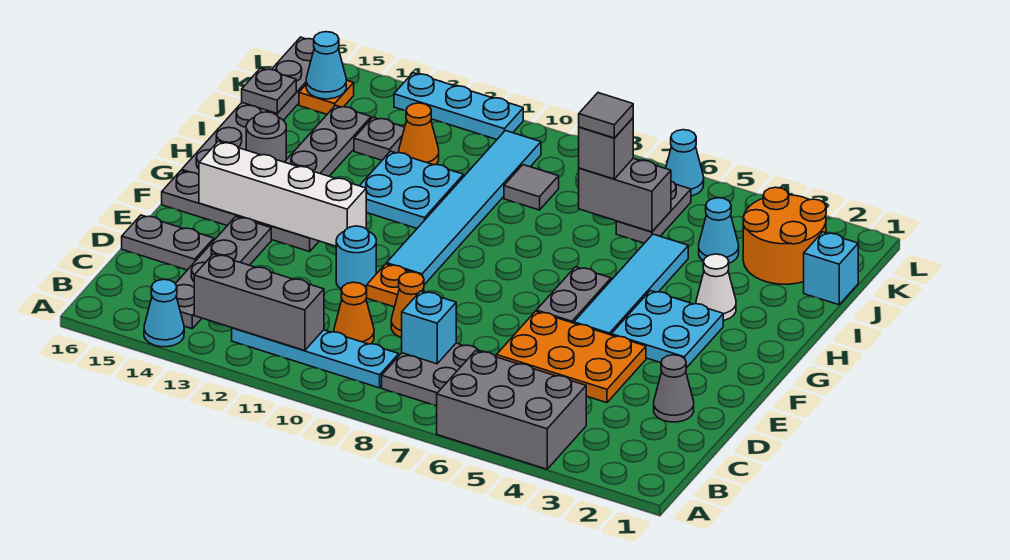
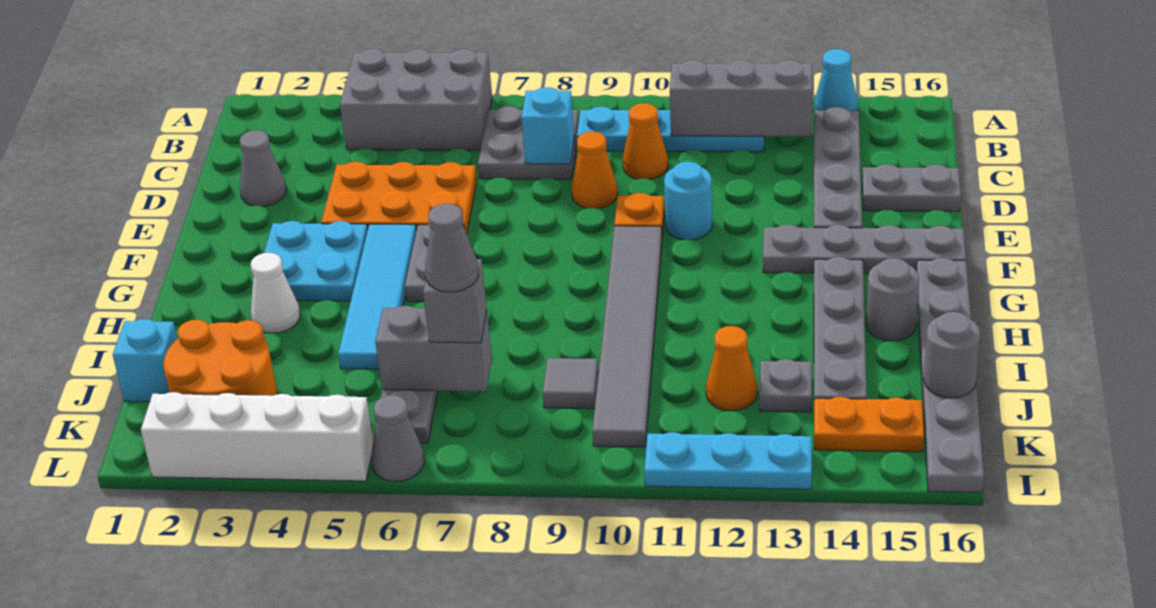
cyan 1x6 tile [387,131,541,285] -> grey 1x6 tile [592,226,662,447]
white 1x4 brick [199,141,366,246] -> white 1x4 brick moved to [141,392,373,481]
cyan 2x2 plate [360,151,464,228] -> none
cyan 1x1 cone [699,198,739,263] -> none
grey 1x1 tile [579,93,633,138] -> grey 1x1 cone [425,204,479,292]
grey 1x1 plate [242,68,296,113] -> grey 1x1 round brick [924,312,980,398]
orange 1x1 plate [299,80,354,114] -> orange 1x2 plate [814,397,924,452]
cyan 1x1 cone [306,32,346,99] -> none
cyan 1x1 cone [666,130,704,196] -> grey 1x1 cone [371,395,424,482]

